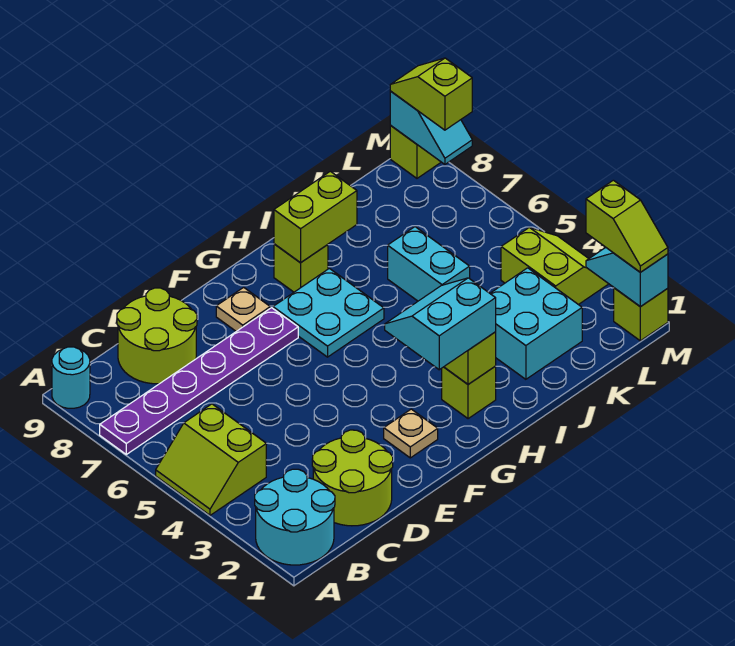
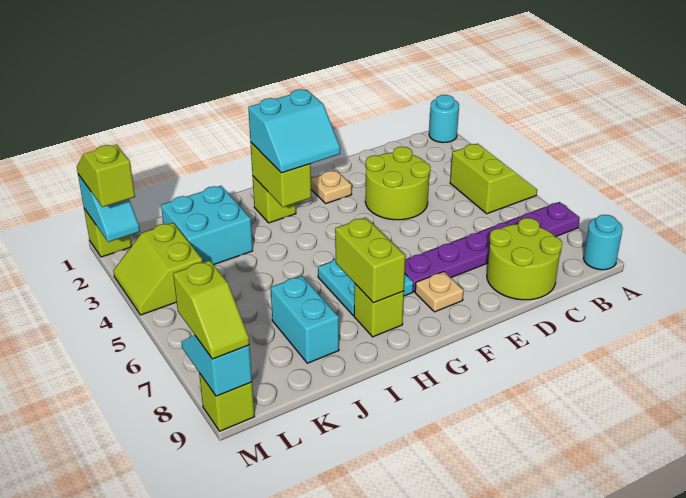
cyan 2x2 round brick [255,469,335,565] -> cyan 1x1 round brick [429,95,459,143]
lime 2x2 round brick [312,430,393,526] -> lime 2x2 round brick moved to [365,147,431,220]
lime 1x2 brick [274,171,357,263] -> lime 1x2 brick turned to [335,217,405,303]
cyan 1x2 brick [388,227,470,301] -> cyan 1x2 brick moved to [271,276,339,363]

